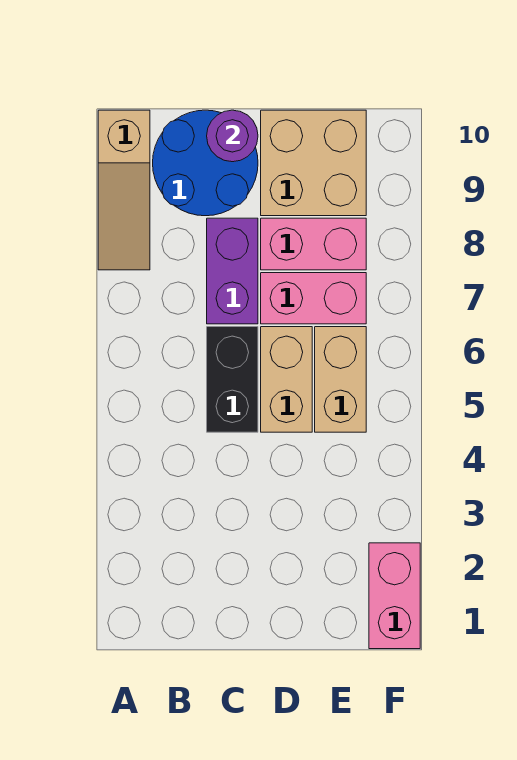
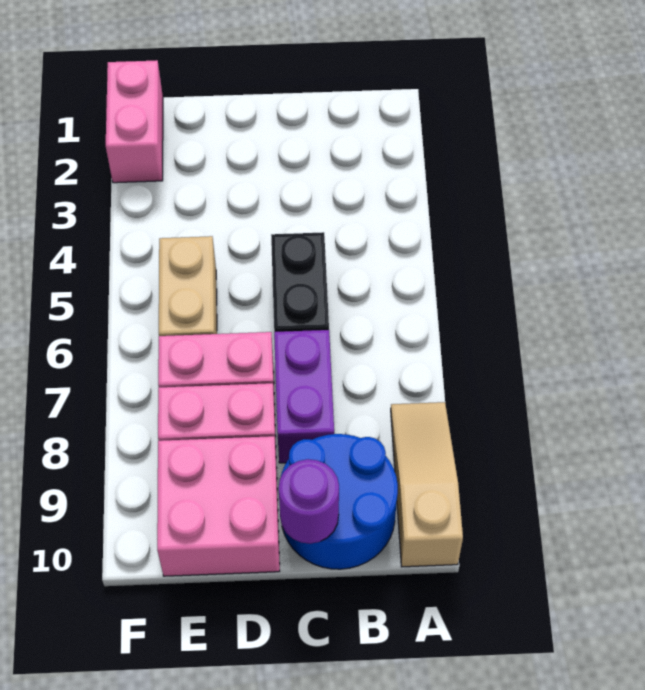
tan 1x2 brick [261,327,312,432] -> none
tan 2x2 brick [261,110,366,216] -> pink 2x2 brick [157,436,280,576]

